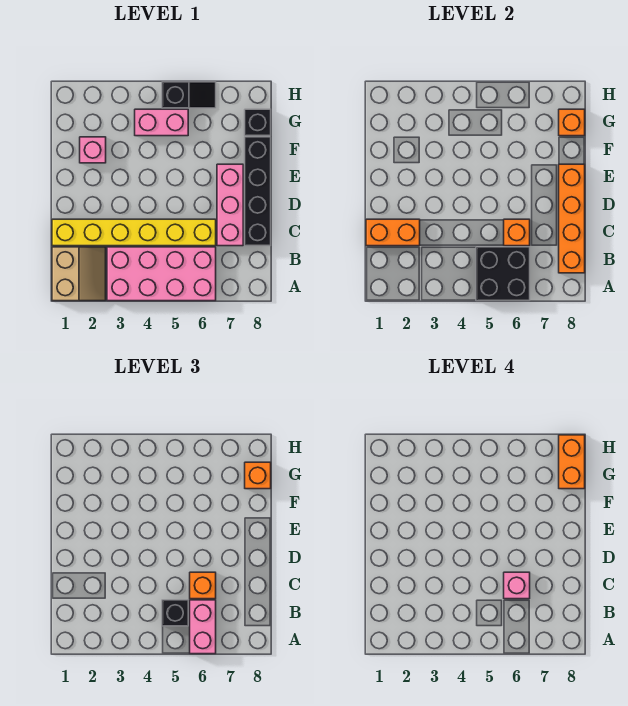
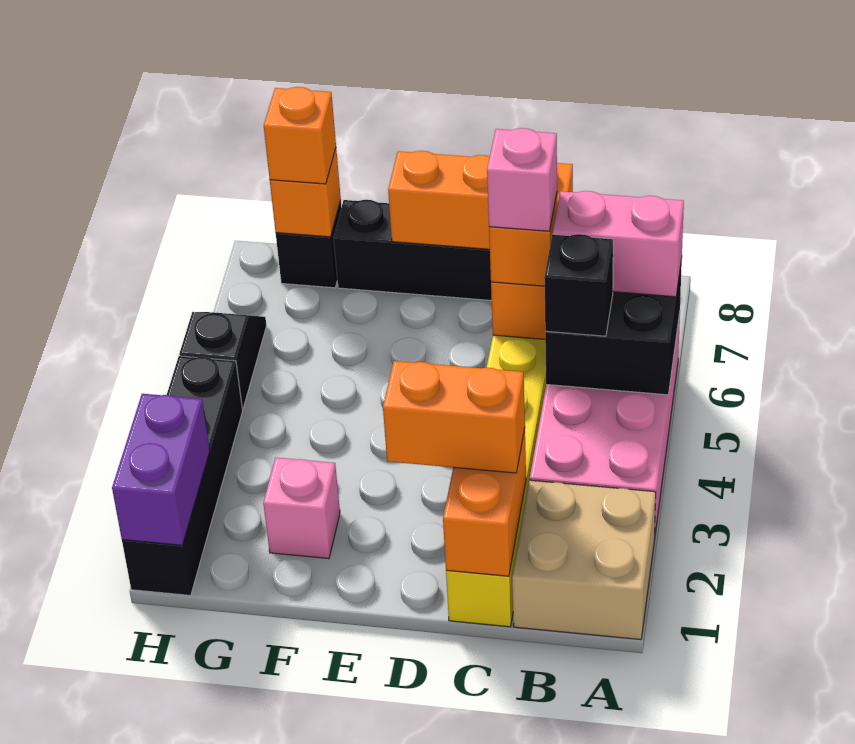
tan 2x2 slope [52,247,106,301] -> tan 2x2 brick [512,480,656,640]
orange 1x4 brick [559,164,585,273] -> orange 1x3 brick [388,151,573,249]
pink 1x3 brick [217,164,243,246] -> none
pink 1x2 brick [135,109,188,136] -> none
orange 1x2 brick [559,435,585,489] -> orange 1x2 brick moved to [383,361,525,473]
none -> black 1x4 brick [122,356,243,596]
none -> purple 1x2 brick [112,394,210,545]

